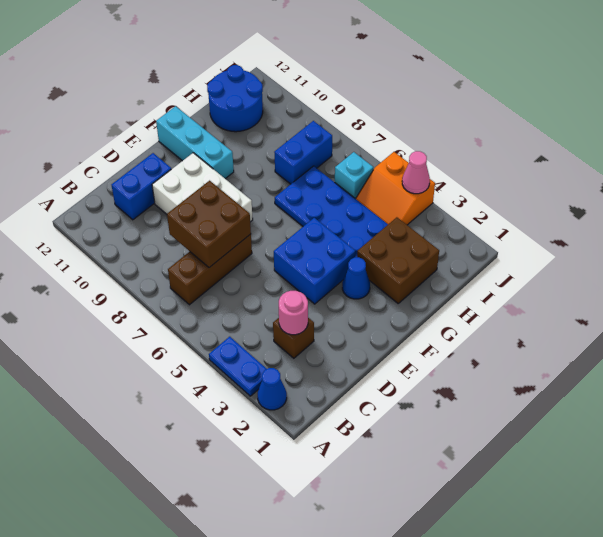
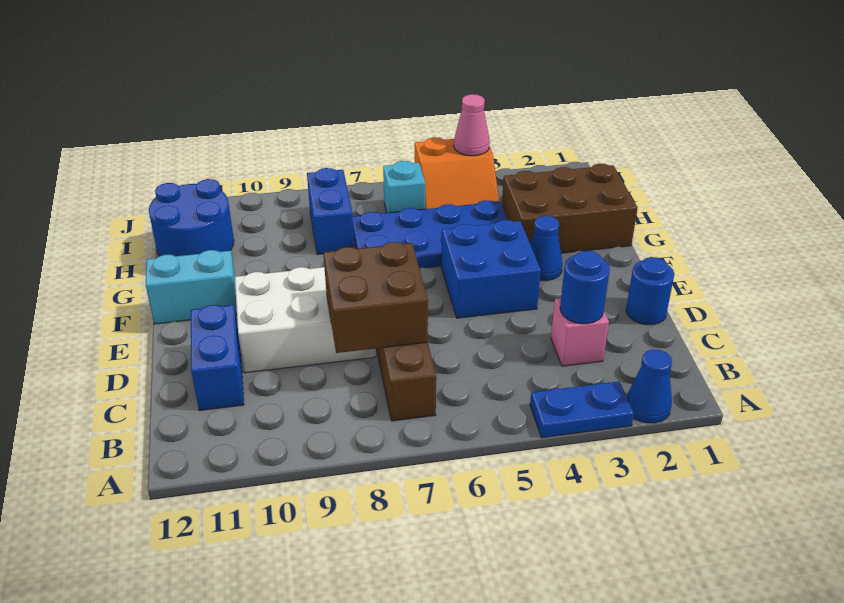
brown 1x1 brick [273,318,314,358] -> pink 1x1 brick [551,298,609,366]
pink 1x1 round brick [279,291,308,335] -> blue 1x1 round brick [560,251,610,324]
none -> blue 1x1 round brick [626,257,674,325]
cyan 1x3 brick [156,106,234,179] -> cyan 1x2 brick [146,250,237,324]
brown 2x2 brick [357,217,439,303] -> brown 2x3 brick [502,164,638,253]

